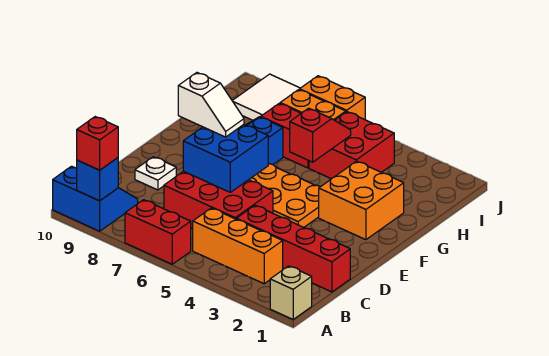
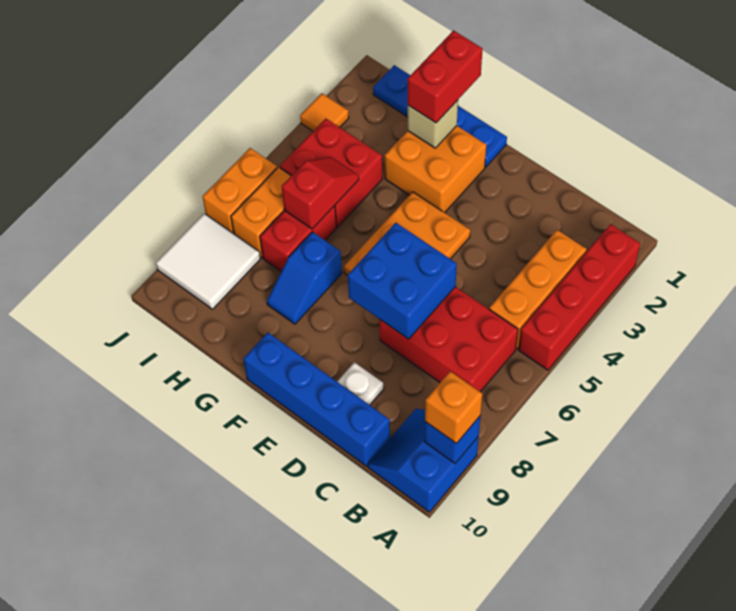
tan 1x1 brick [270,266,312,319] -> tan 1x1 brick moved to [408,100,458,148]
red 1x2 brick [125,200,191,264] -> red 1x2 brick moved to [408,31,482,123]
red 1x1 brick [77,117,118,170] -> orange 1x1 brick [425,371,482,444]
red 1x4 brick [237,205,350,292] -> red 1x4 brick moved to [518,224,640,370]
red 2x3 brick [164,171,273,229] -> red 2x3 brick turned to [379,287,518,392]
none -> blue 1x4 brick [244,332,390,466]
white 1x2 slope [178,73,244,137] -> none
none -> blue 1x4 plate [373,65,507,167]
red 1x2 slope [290,108,351,162] -> red 1x2 slope turned to [282,157,359,229]
none -> orange 1x1 tile [300,93,349,131]

